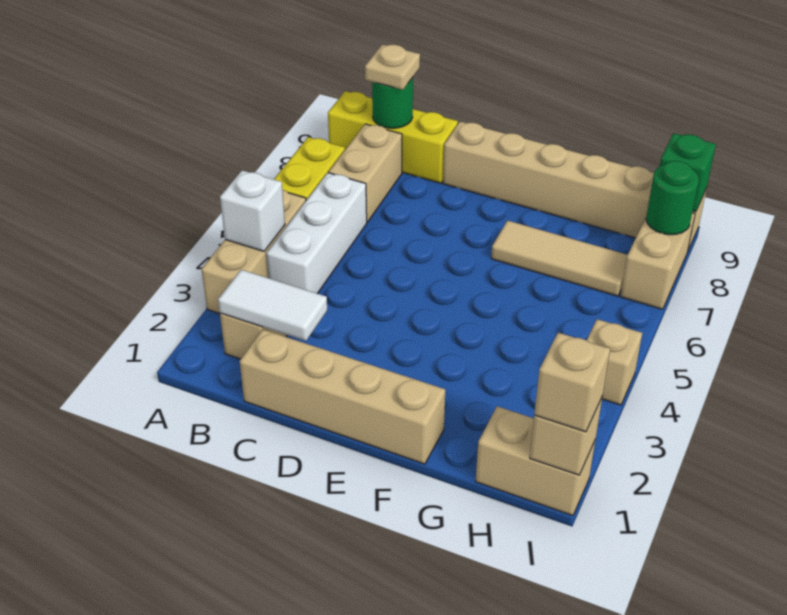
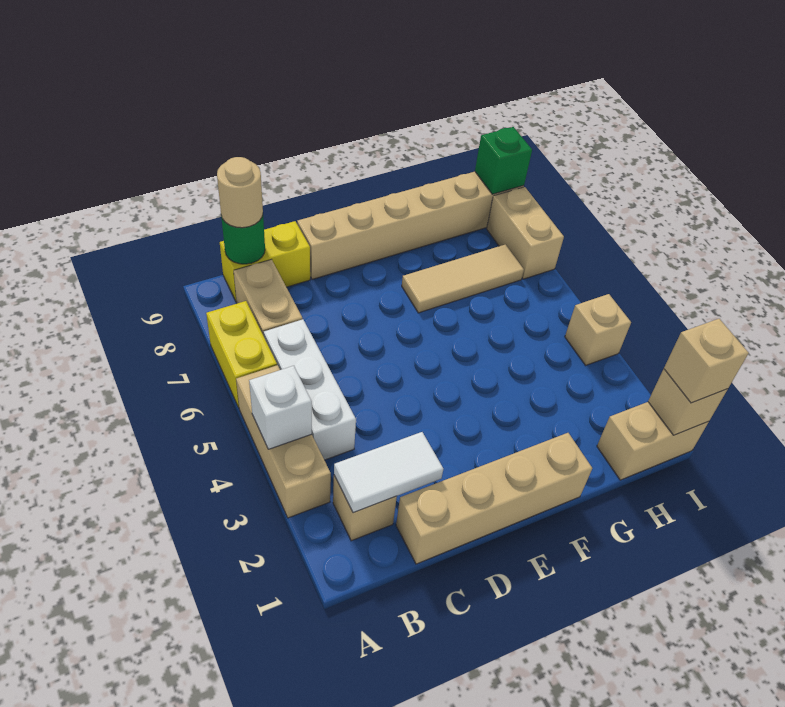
yellow 1x3 brick [328,91,458,183] -> yellow 1x2 brick [220,221,310,302]
tan 1x1 plate [365,44,420,90] -> tan 1x1 round brick [217,157,263,228]
green 1x1 round brick [646,161,699,235] -> none

